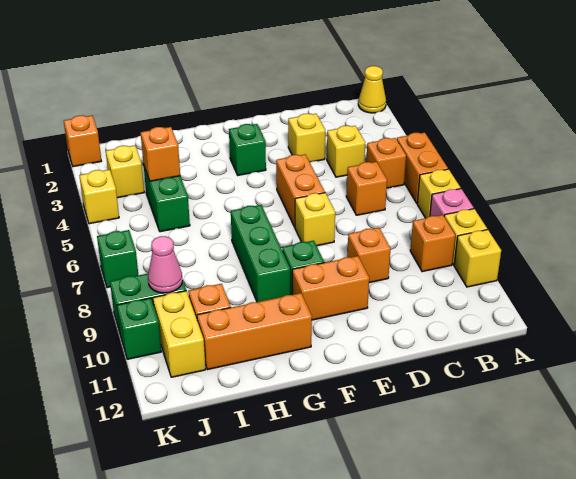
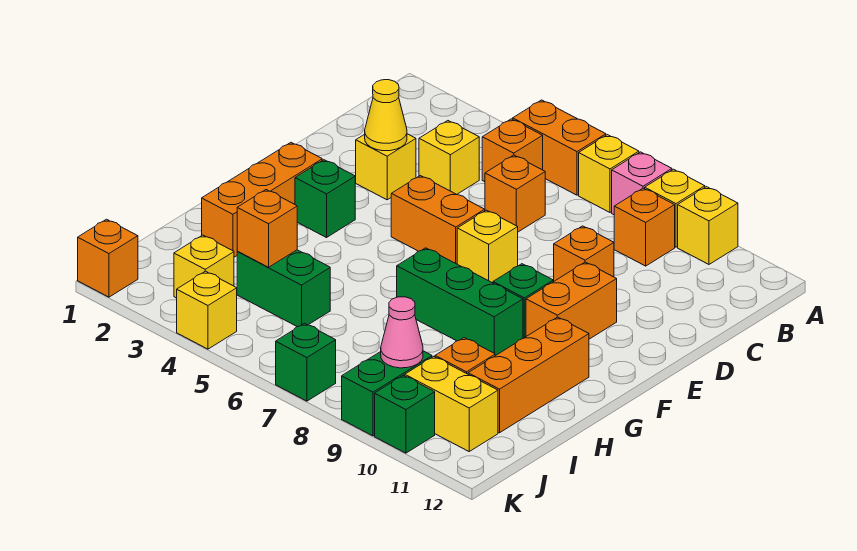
yellow 1x1 cone [358,66,386,113] -> yellow 1x1 cone moved to [365,80,407,151]
none -> orange 1x3 brick [202,143,322,257]

